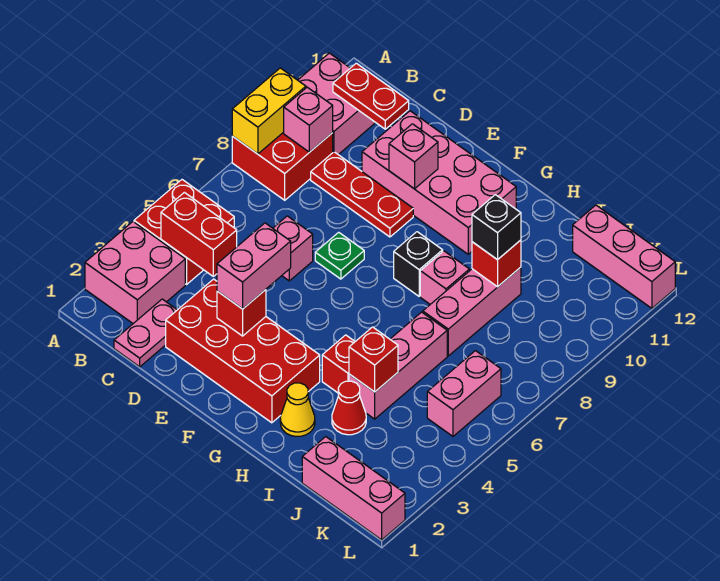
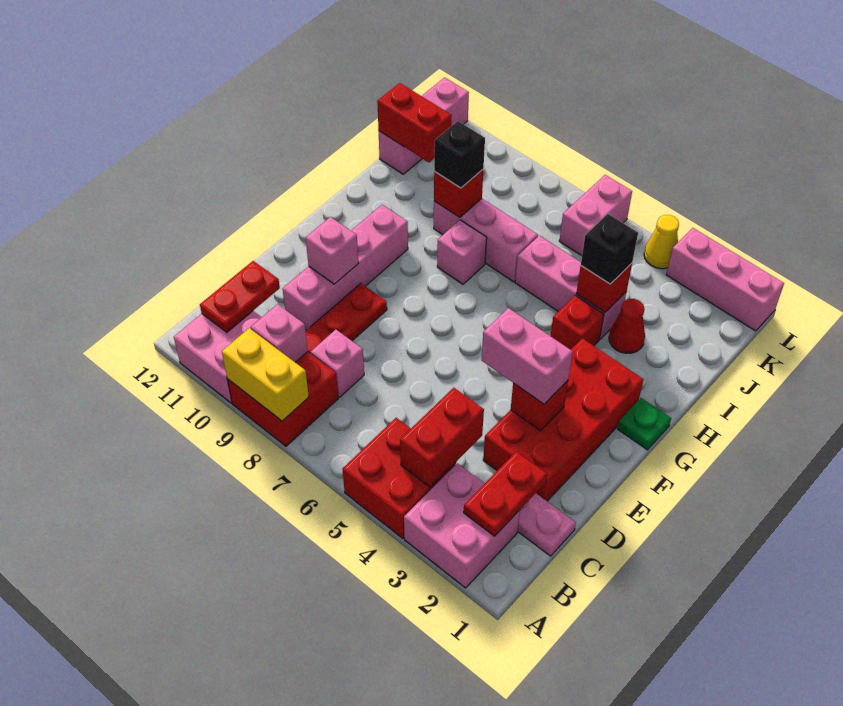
none -> red 1x2 plate [464,452,547,536]
pink 1x1 brick [273,216,313,281] -> pink 1x1 brick moved to [311,330,364,397]
pink 2x4 brick [362,111,516,254] -> pink 1x4 brick [283,205,408,330]
green 1x1 plate [315,232,364,279] -> green 1x1 plate moved to [617,398,671,450]
black 1x1 brick [394,232,443,296] -> black 1x1 brick moved to [581,214,638,284]
yellow 1x1 cone [280,383,315,436] -> yellow 1x1 cone moved to [644,215,679,269]
pink 1x3 brick [302,437,405,540] -> pink 1x3 brick turned to [666,228,784,331]
none -> red 1x2 brick [377,83,451,162]
pink 1x2 brick [427,351,501,436] -> pink 1x2 brick turned to [559,175,632,256]

